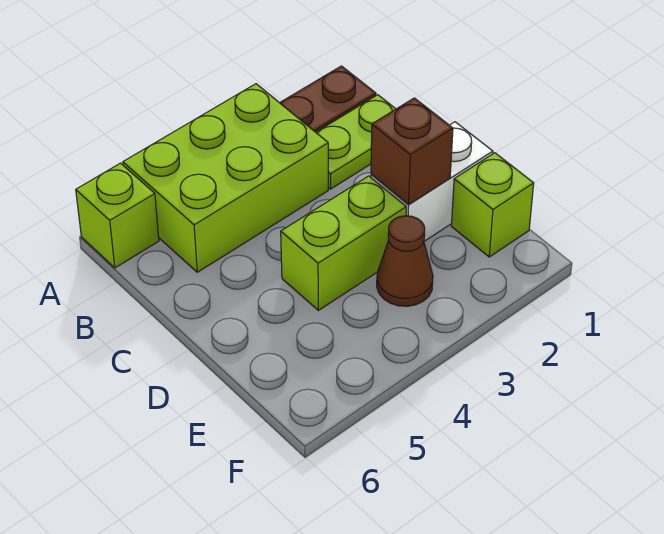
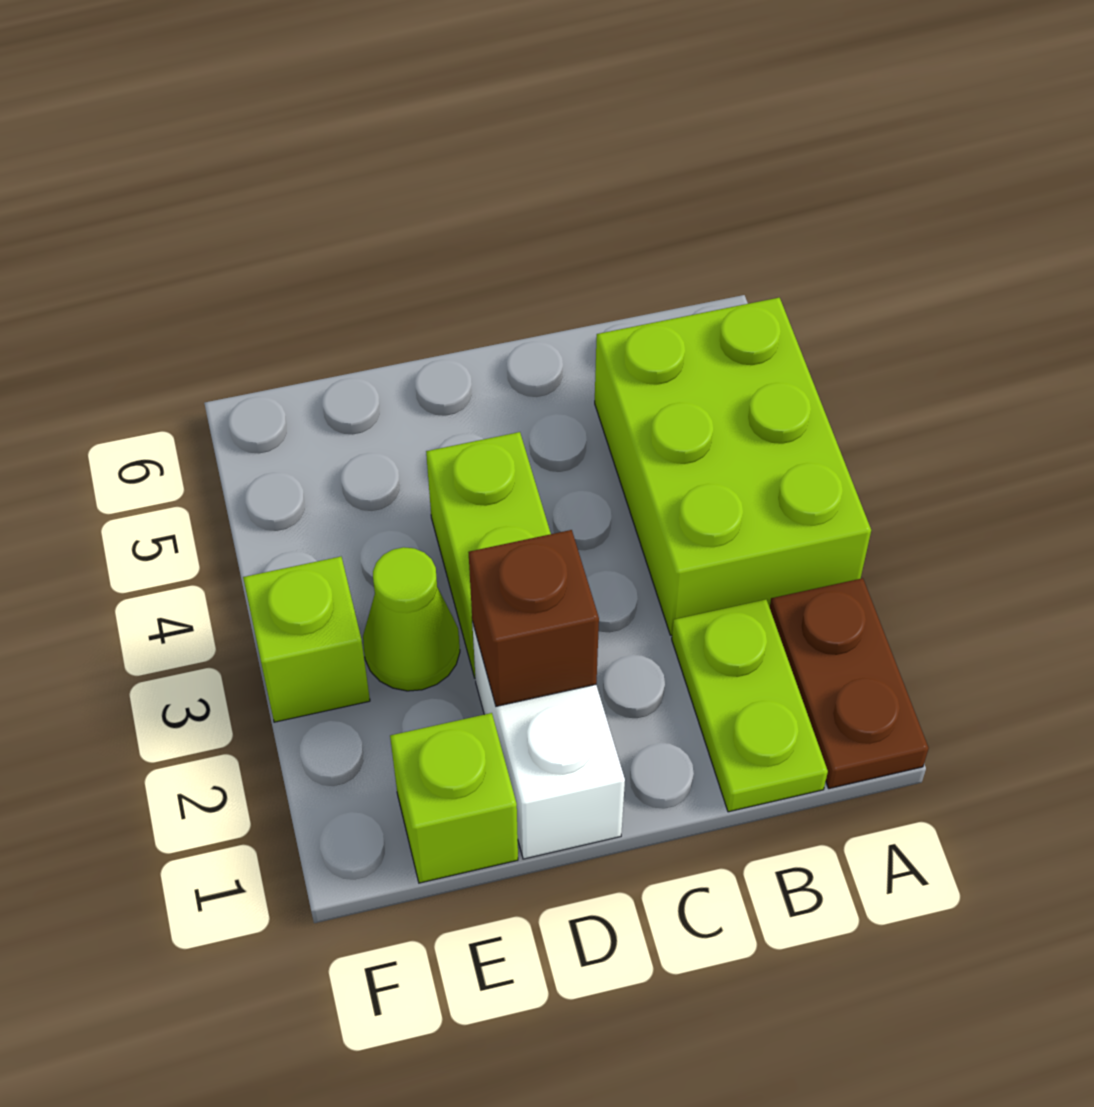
lime 1x1 brick [76,163,159,268] -> lime 1x1 brick moved to [243,557,370,722]
brown 1x1 cone [377,216,433,306] -> lime 1x1 cone [363,547,460,691]

